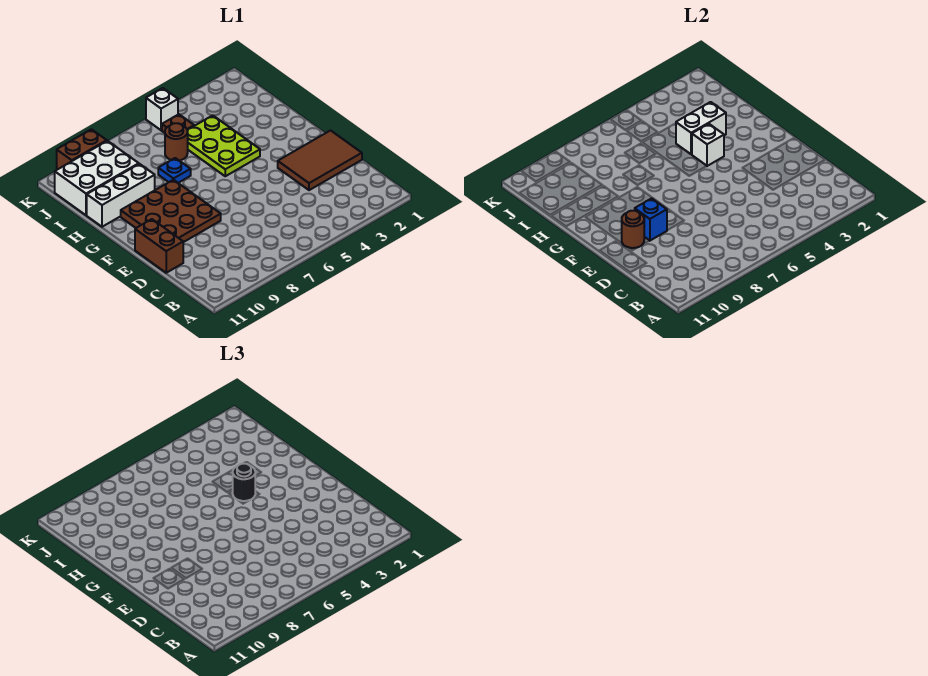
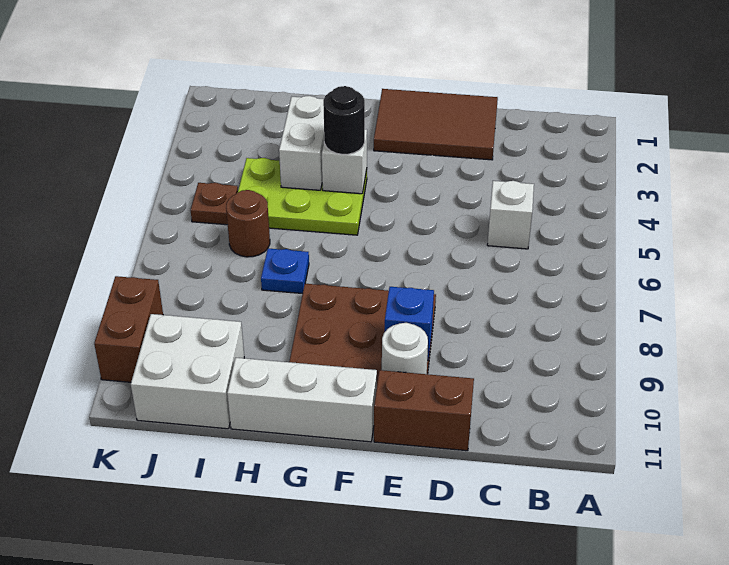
brown 2x3 tile [278,131,362,190] -> brown 2x3 tile turned to [374,89,498,160]
brown 1x1 round brick [622,211,644,248] -> white 1x1 round brick [382,323,428,374]
white 1x3 brick [87,164,155,227] -> white 1x3 brick turned to [227,358,377,442]
white 2x3 brick [55,141,139,215] -> white 2x2 brick [131,314,244,429]
white 1x1 brick [146,88,178,130] -> white 1x1 brick moved to [487,181,534,249]

